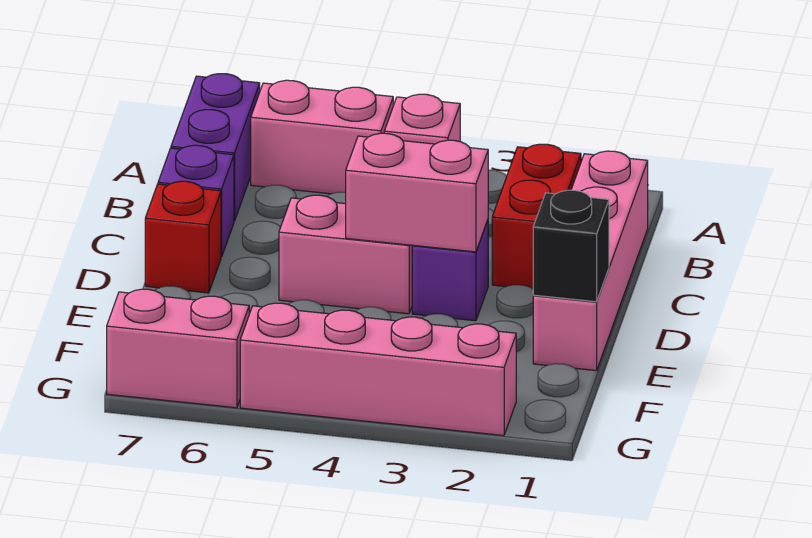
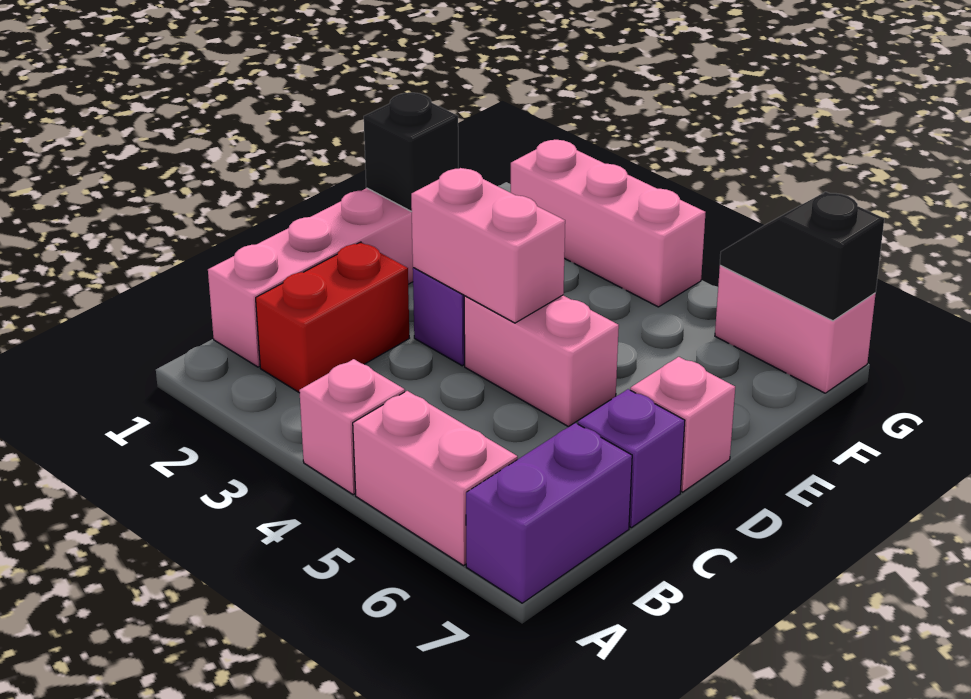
red 1x1 brick [145,181,221,293] -> pink 1x1 brick [630,357,735,492]
pink 1x4 brick [240,303,516,436] -> pink 1x3 brick [511,140,706,307]
none -> black 1x2 slope [720,192,884,321]

